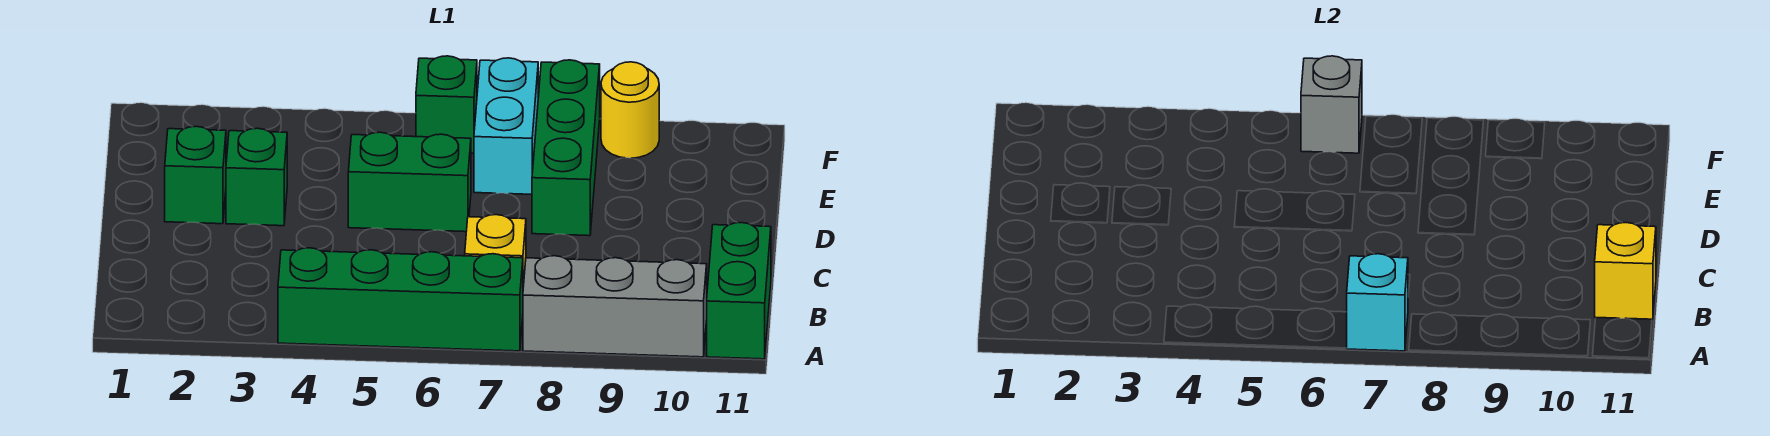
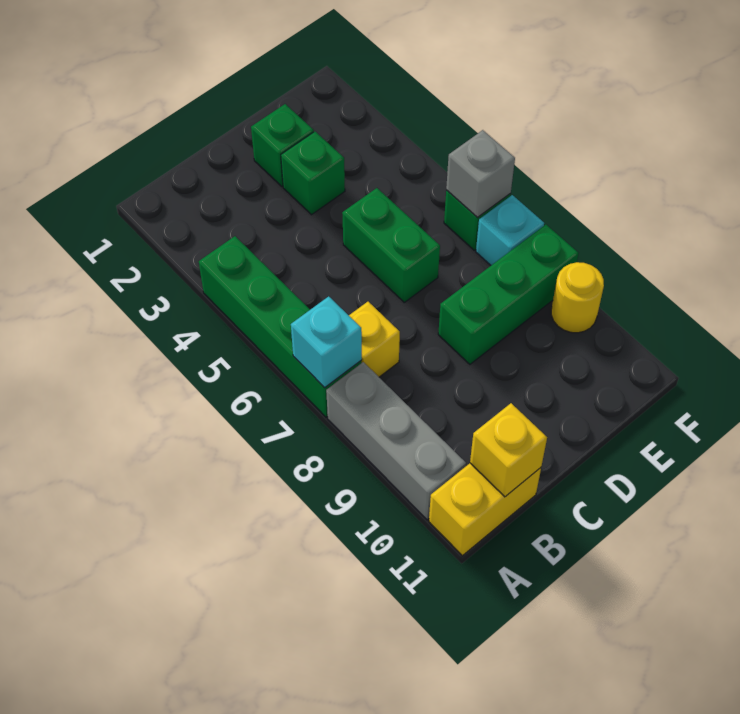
green 1x2 brick [707,223,771,359] -> yellow 1x2 brick [429,463,541,556]
cyan 1x2 brick [474,58,538,194] -> cyan 1x1 brick [476,195,544,265]

